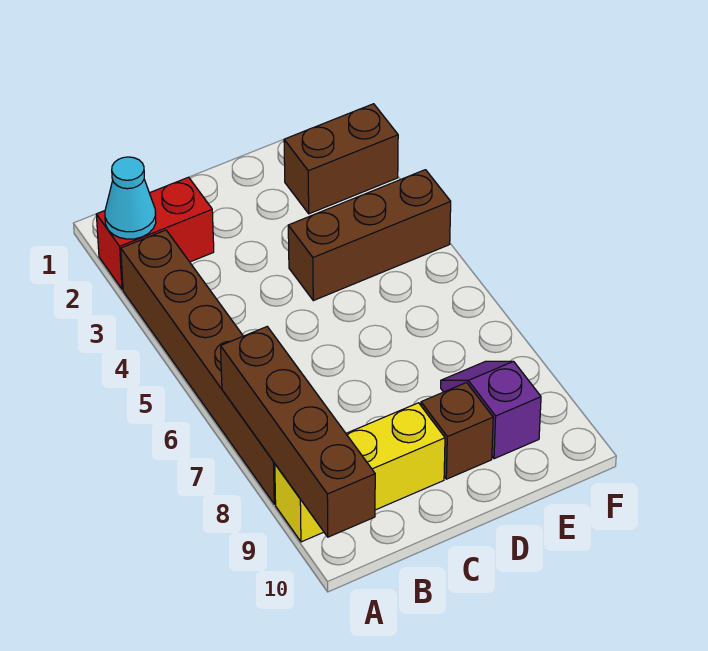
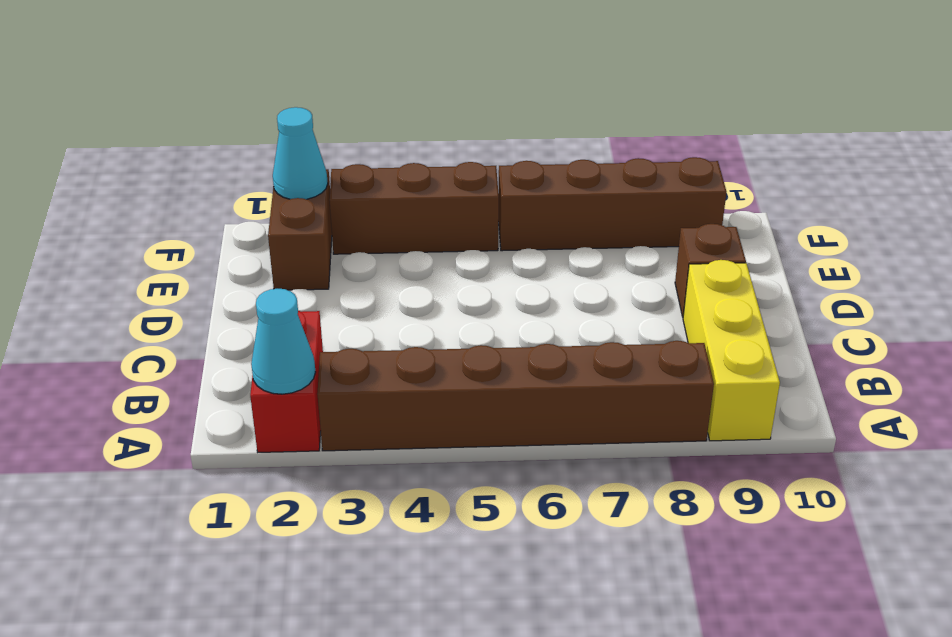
brown 1x4 brick [221,327,375,537] -> brown 1x4 brick moved to [498,157,726,251]
brown 1x3 brick [288,170,451,301] -> brown 1x3 brick turned to [329,162,499,254]
purple 1x2 slope [441,361,541,459] -> none
none -> cyan 1x1 cone [273,107,328,199]

